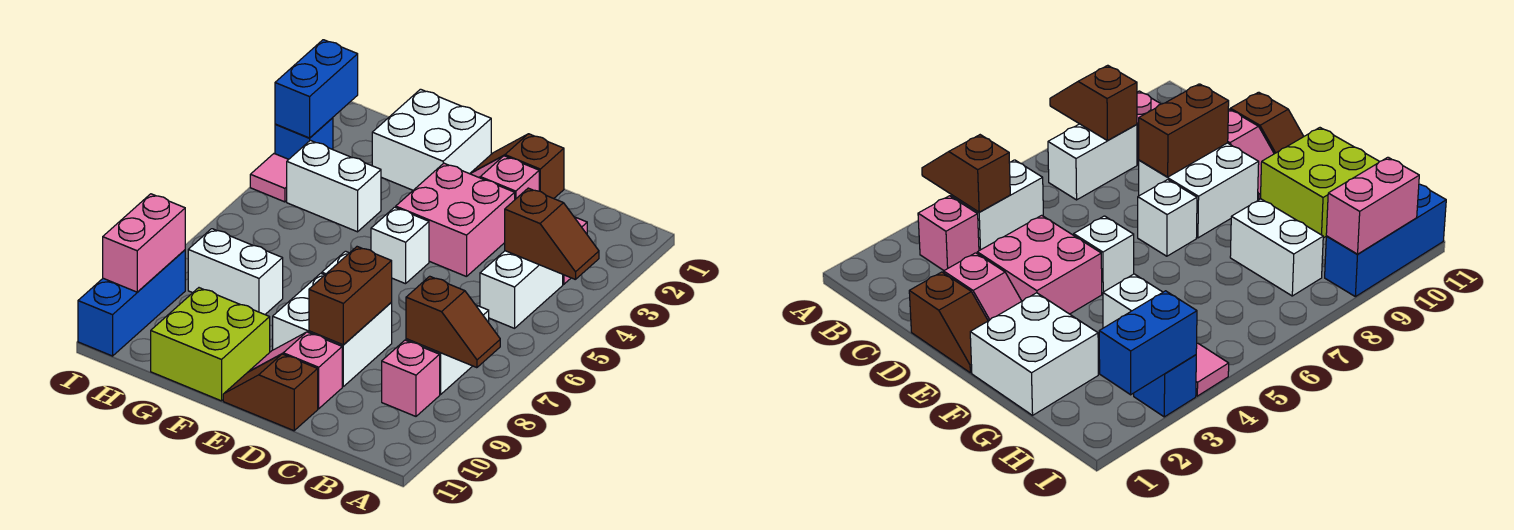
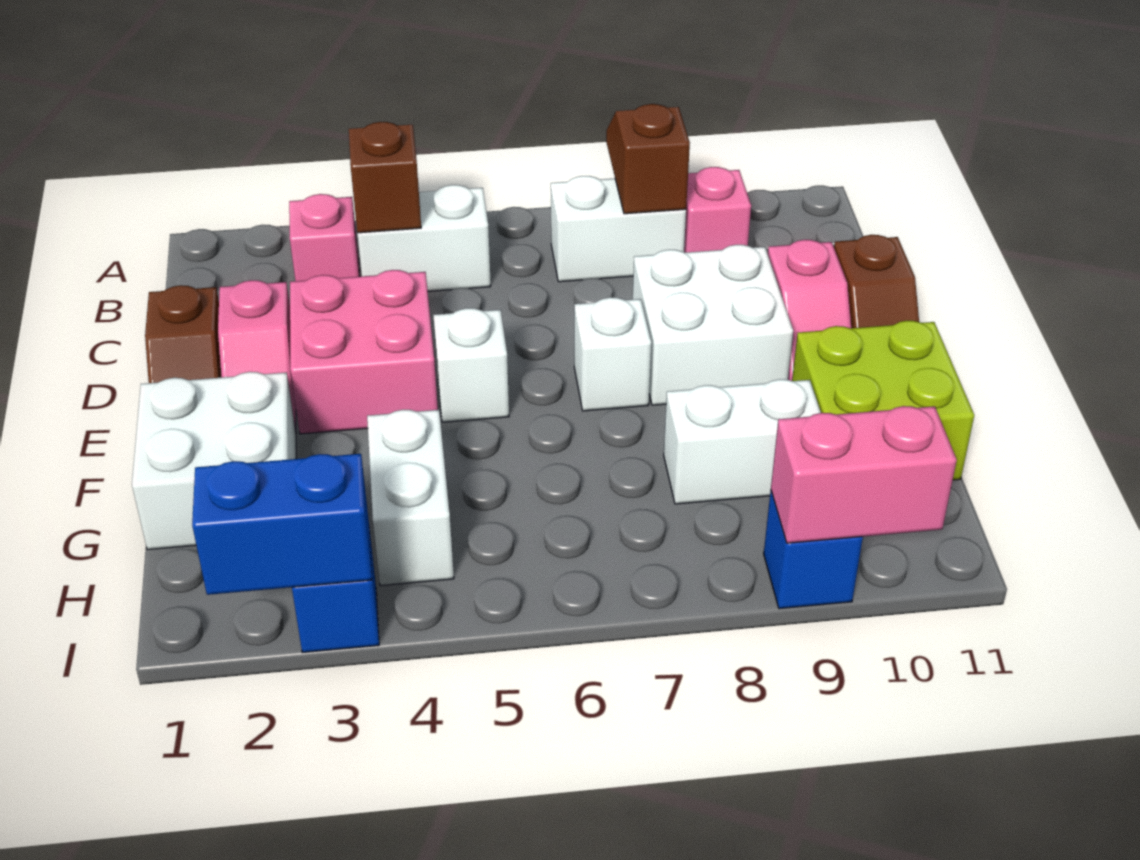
brown 1x2 brick [309,247,392,345] -> none
white 1x2 brick [188,229,283,314] -> white 1x2 brick turned to [664,379,821,504]
pink 1x1 tile [250,154,289,202] -> none
blue 1x3 brick [78,250,185,356] -> blue 1x1 brick [764,491,863,609]

